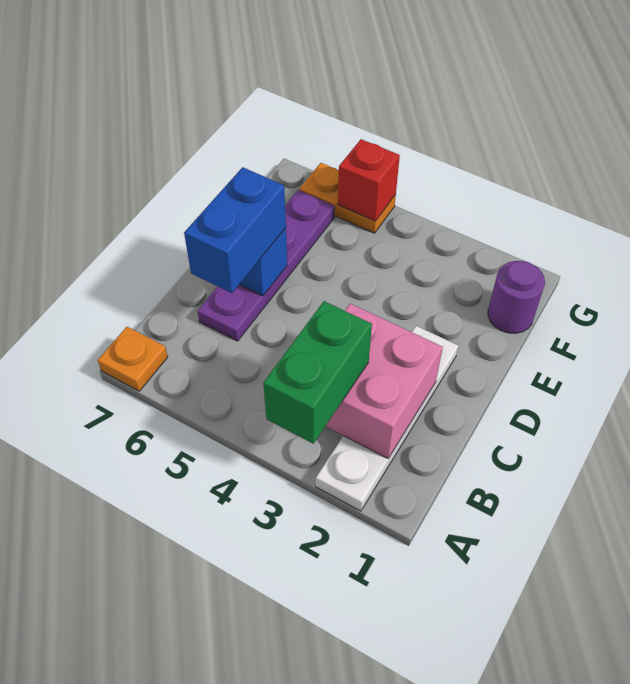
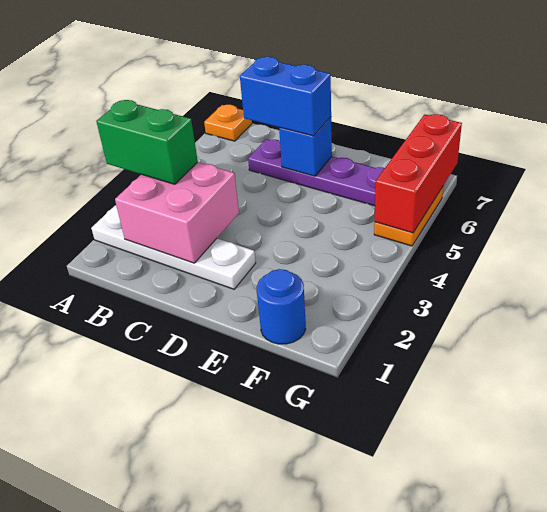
purple 1x1 round brick [488,261,545,333] -> blue 1x1 round brick [257,269,306,344]
red 1x1 brick [338,139,400,221] -> red 1x3 brick [375,114,462,233]

